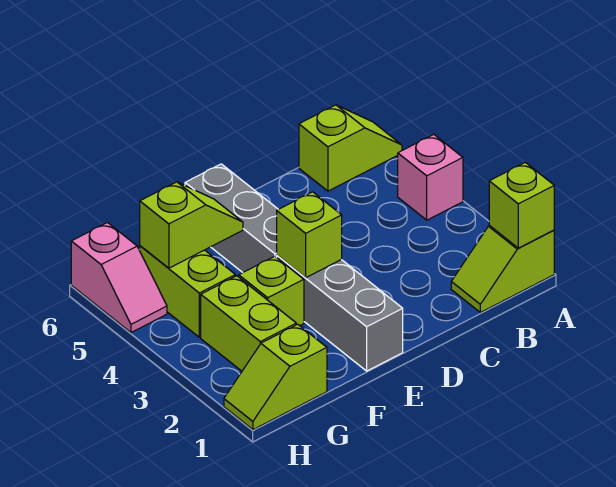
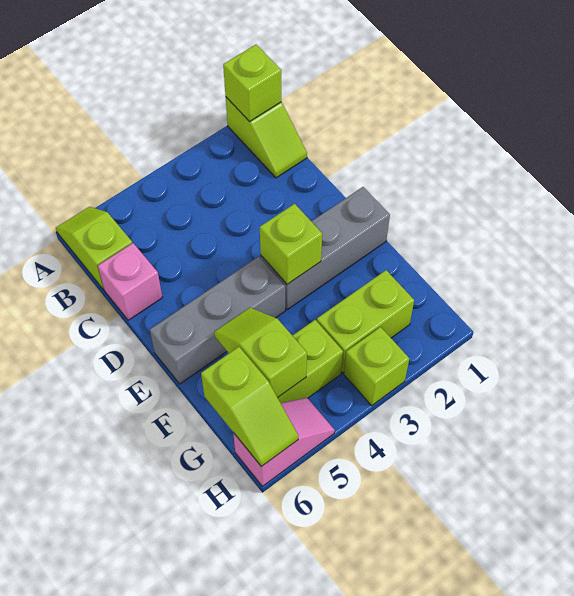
pink 1x1 brick [398,134,463,220] -> pink 1x1 brick moved to [98,243,162,320]
lime 1x1 brick [239,256,304,326] -> lime 1x1 brick moved to [344,327,409,406]
lime 1x2 slope [224,324,327,430] -> lime 1x2 slope moved to [201,347,298,467]

